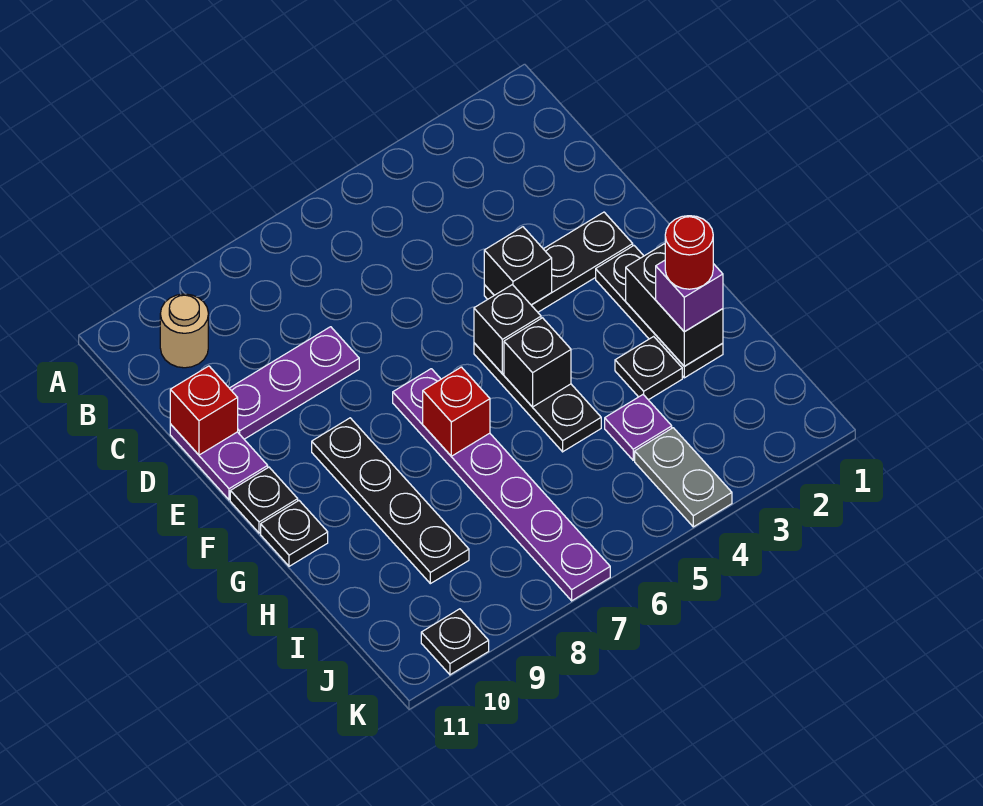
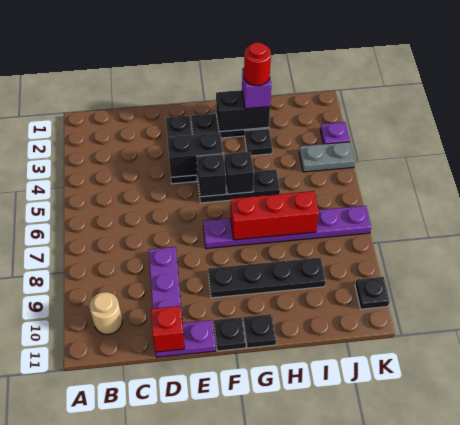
black 1x1 brick [484,227,552,305] -> black 1x2 brick [167,133,223,177]
red 1x1 brick [423,367,490,456] -> red 1x3 brick [231,191,319,240]
purple 1x1 plate [605,395,672,460] -> purple 1x1 plate moved to [320,122,350,144]

